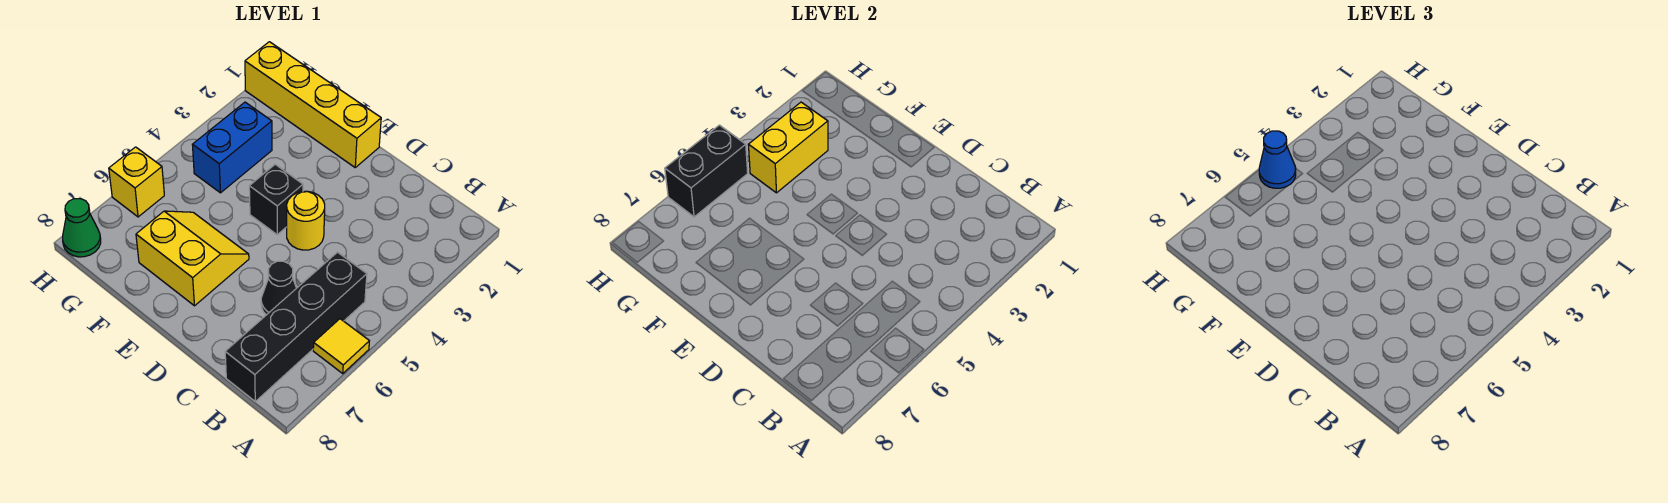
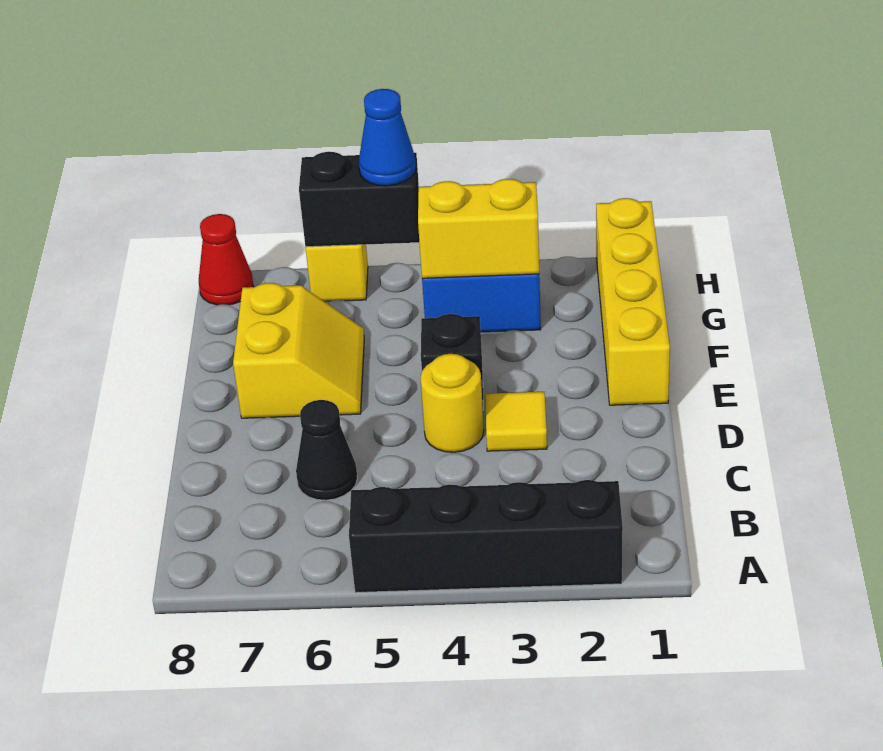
yellow 1x1 tile [313,319,369,373] -> yellow 1x1 tile moved to [485,392,547,451]
black 1x4 brick [225,252,367,401] -> black 1x4 brick moved to [349,480,623,593]
green 1x1 cone [63,199,101,257] -> red 1x1 cone [199,214,254,305]

